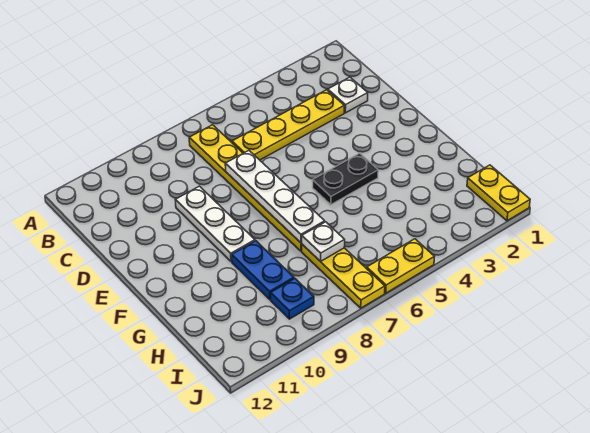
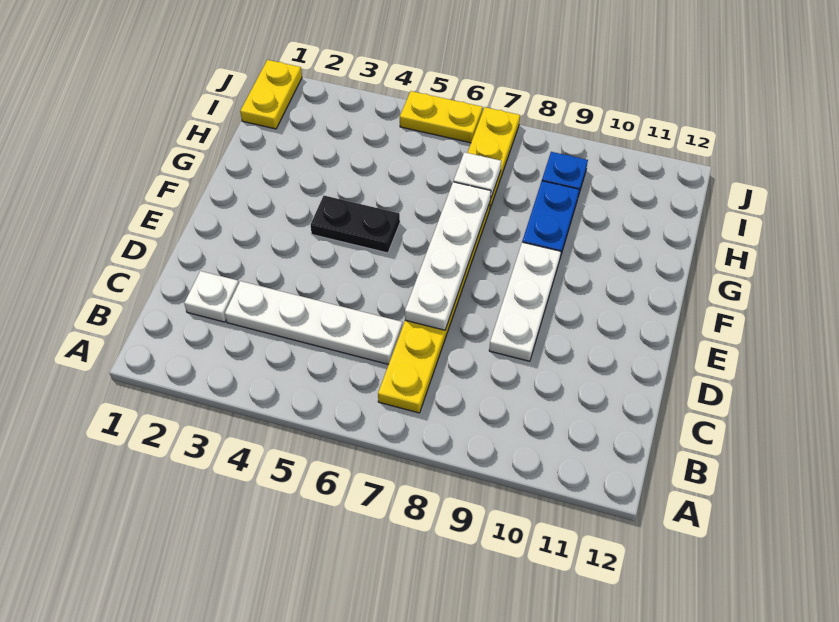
yellow 1x4 plate [232,90,344,160] -> white 1x4 plate [225,281,402,364]

